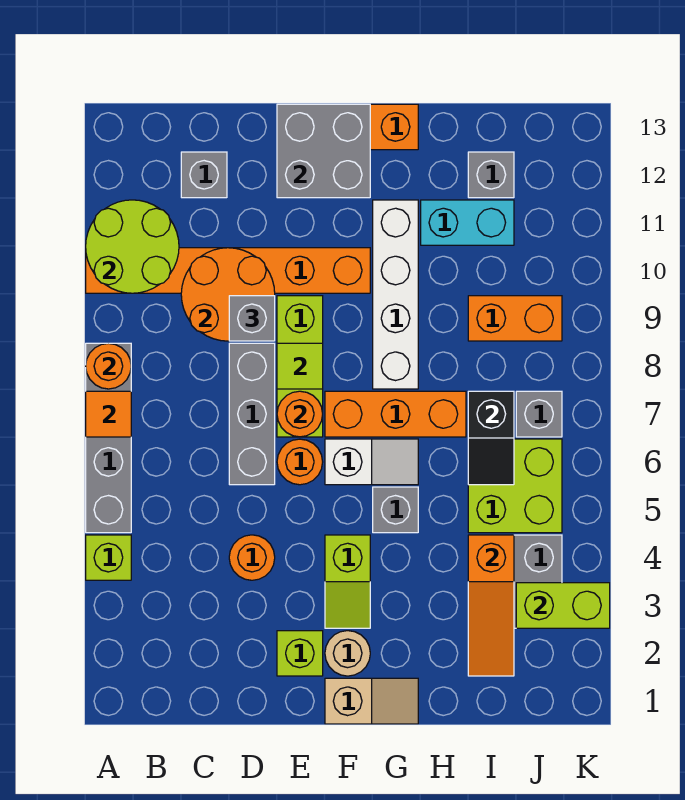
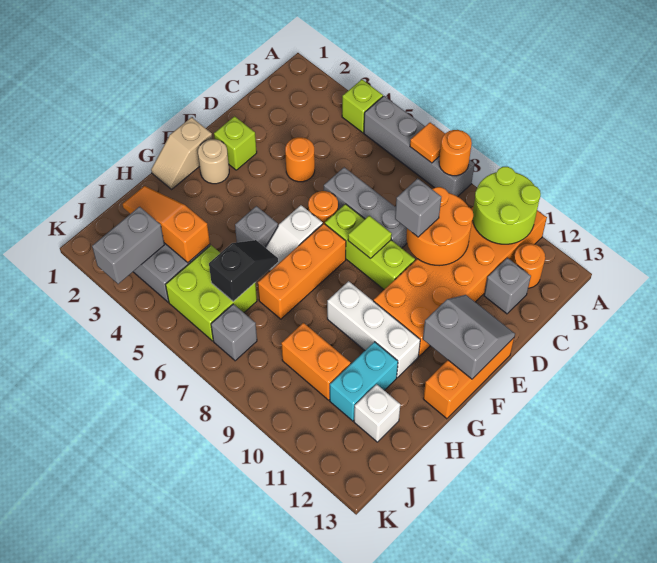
orange 1x6 brick [86,248,370,293] -> orange 2x6 brick [374,206,547,356]
orange 1x1 round brick [277,391,323,437] -> orange 1x1 round brick moved to [513,243,545,288]
grey 2x2 brick [277,104,370,198] -> grey 2x2 slope [423,295,515,379]
lime 1x2 slope [325,535,370,628] -> none
white 1x4 brick [373,200,418,389] -> white 1x3 brick [327,281,420,377]
black 1x2 slope [468,391,514,485] -> black 1x2 slope turned to [209,240,278,302]
orange 1x2 brick [468,296,562,341] -> orange 1x2 brick turned to [281,323,351,400]
grey 1x1 brick [468,152,514,198] -> white 1x1 brick [354,384,400,442]
lime 1x2 brick [516,583,610,628] -> grey 1x2 brick [92,207,164,284]

